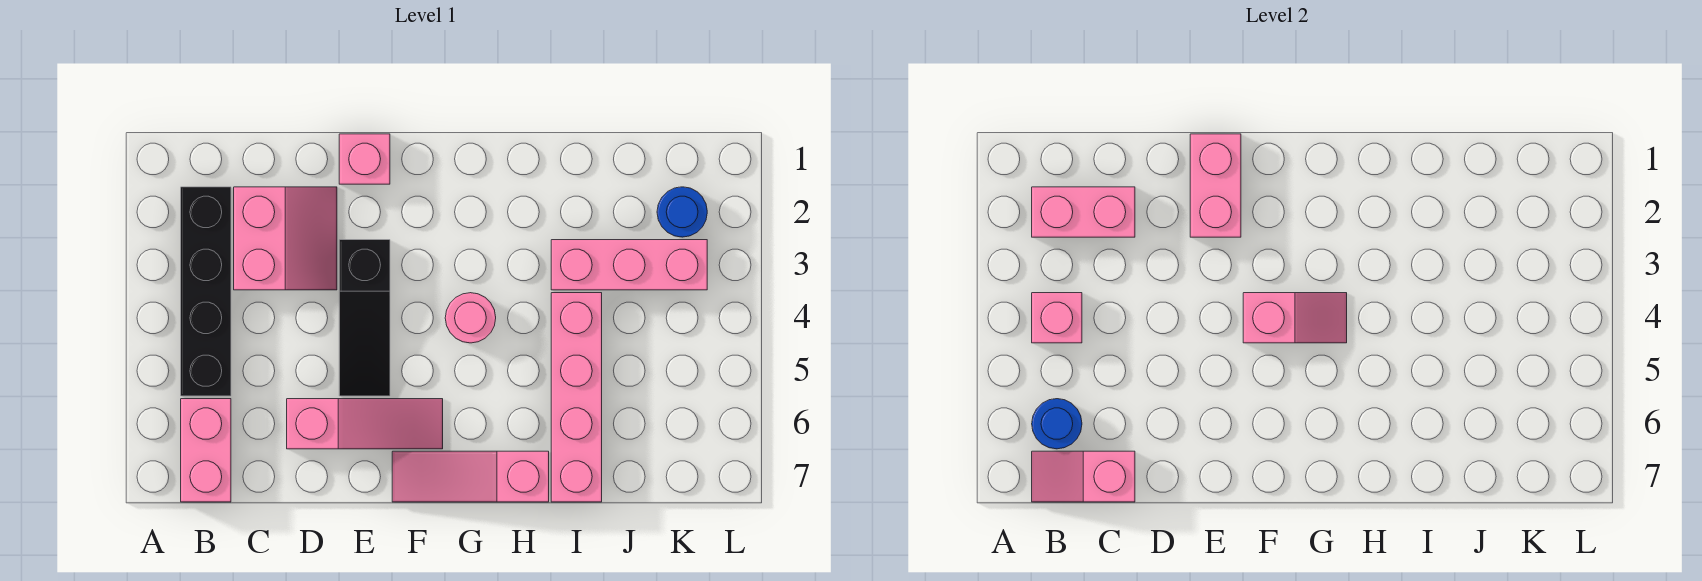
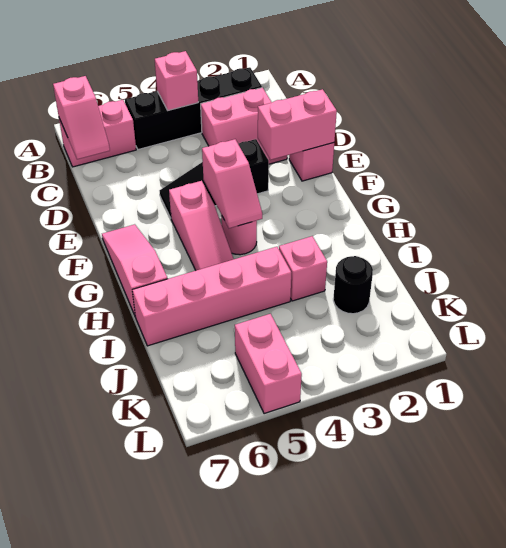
pink 1x2 brick [1032,187,1135,237] -> pink 1x2 brick moved to [235,314,302,414]
blue 1x1 round brick [1032,399,1082,449] -> none
pink 1x2 slope [1032,451,1135,502] -> pink 1x2 slope turned to [53,76,110,159]
pink 1x3 slope [287,399,443,449] -> pink 1x3 slope moved to [169,181,233,270]
pink 1x3 brick [551,240,707,290] -> pink 1x1 brick [279,236,327,301]
none -> black 1x1 round brick [333,256,373,314]
blue 1x1 round brick [657,187,707,237] -> none

